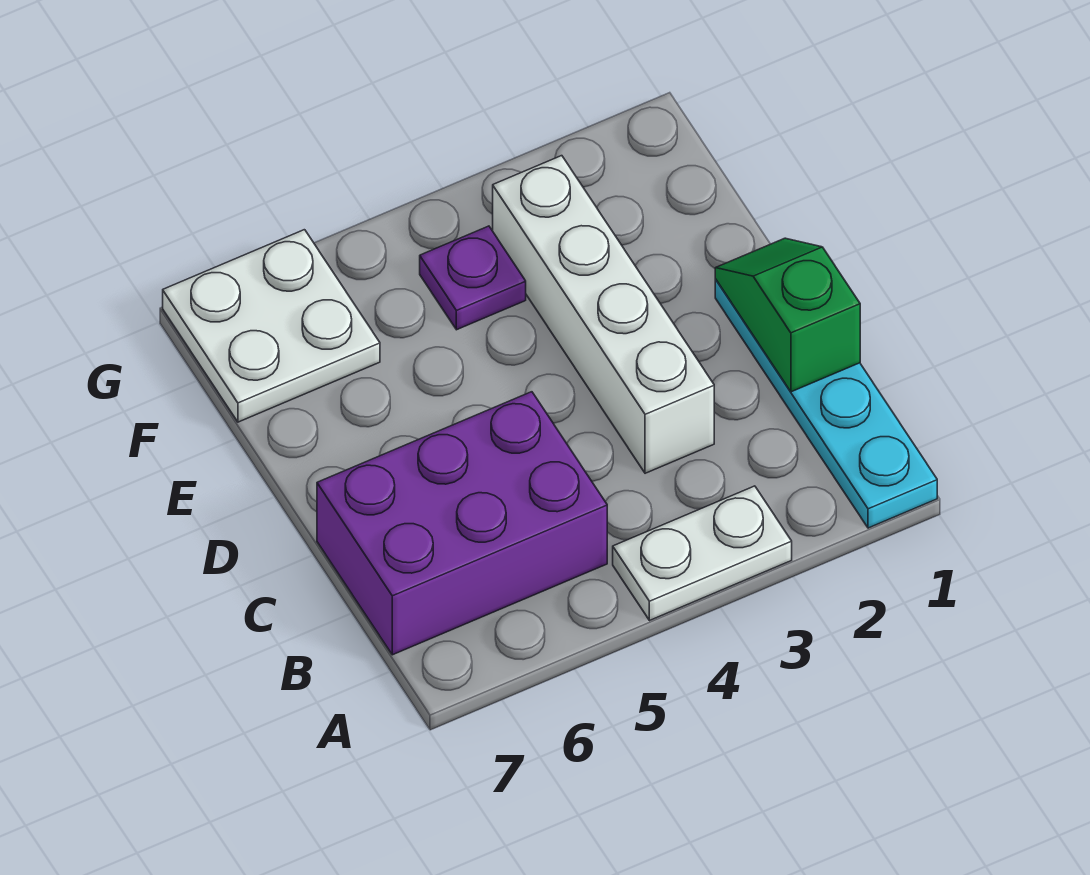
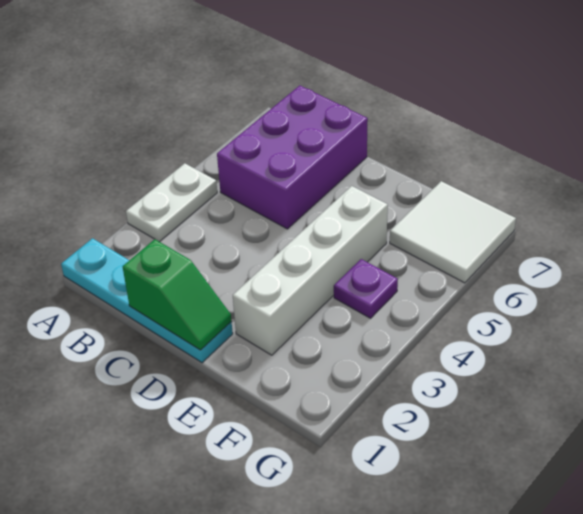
white 1x4 brick [493,156,714,473] -> white 1x4 brick turned to [233,186,388,355]
white 2x2 plate [163,230,380,422] -> white 2x2 tile [390,181,516,283]

